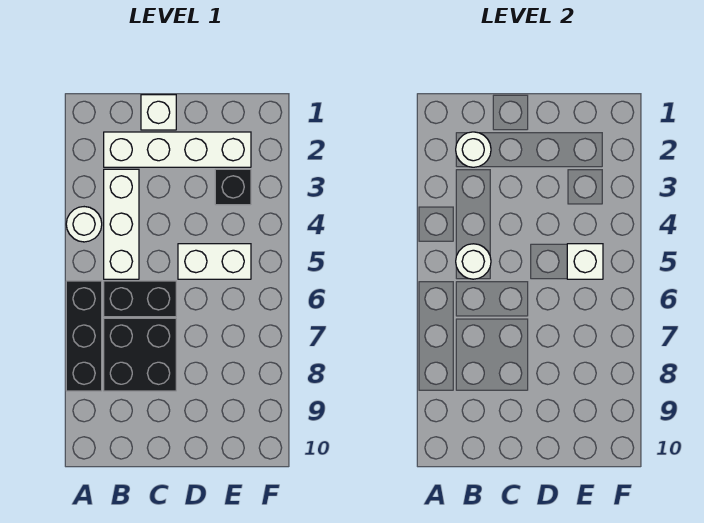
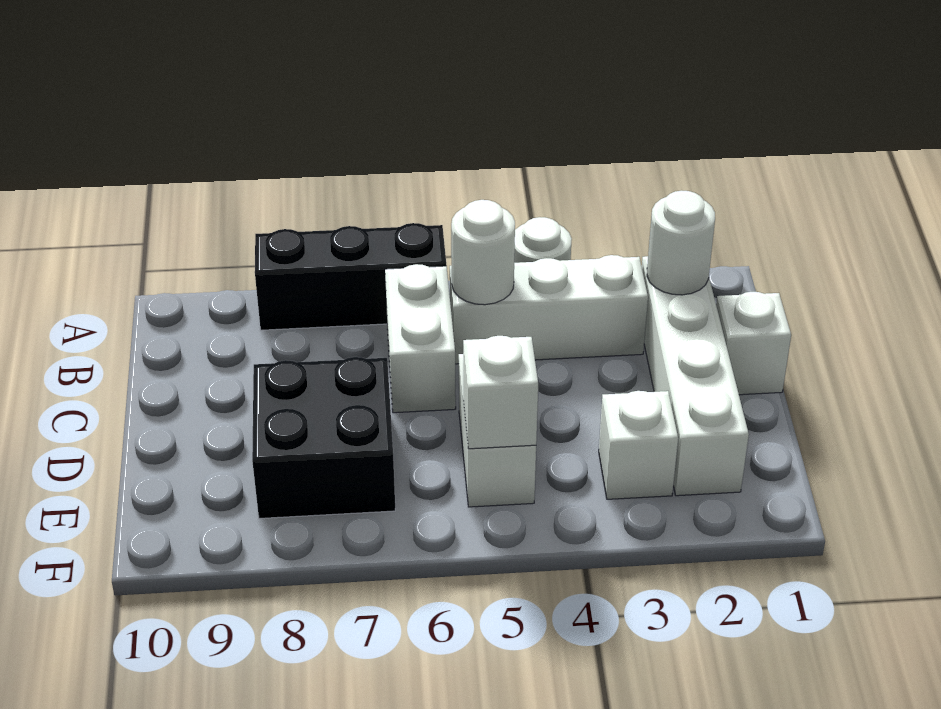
black 1x2 brick [104,281,176,317] -> white 1x2 brick [385,264,456,413]
black 2x2 brick [104,318,176,391] -> black 2x2 brick moved to [252,357,395,518]
black 1x1 brick [215,169,251,205] -> white 1x1 brick [599,391,678,499]

